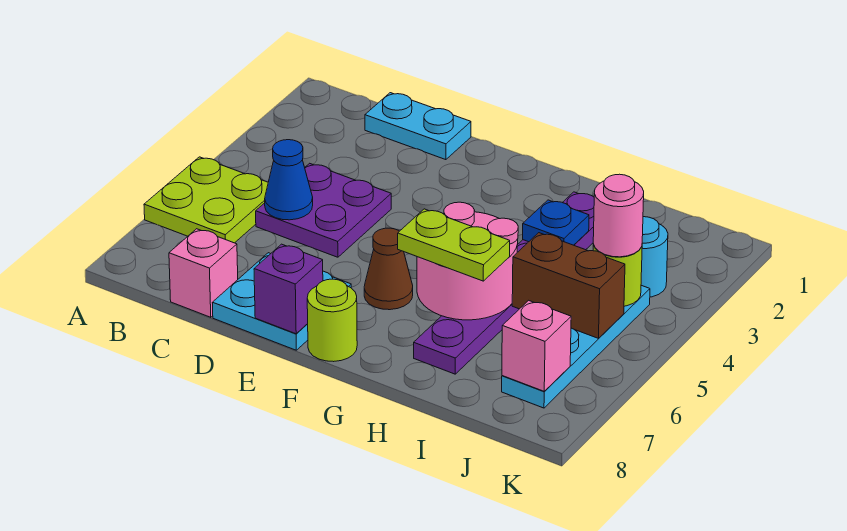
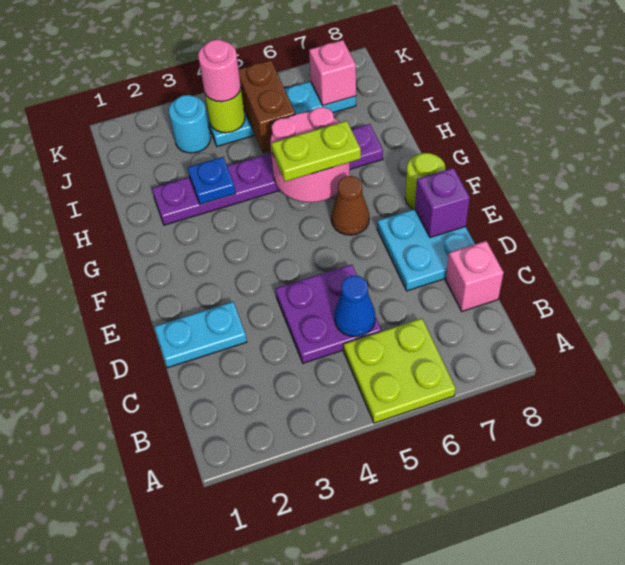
cyan 1x2 plate [365,93,471,160] -> cyan 1x2 plate turned to [154,302,247,368]
lime 1x2 plate [398,209,510,281] -> lime 1x2 plate turned to [271,121,361,182]

